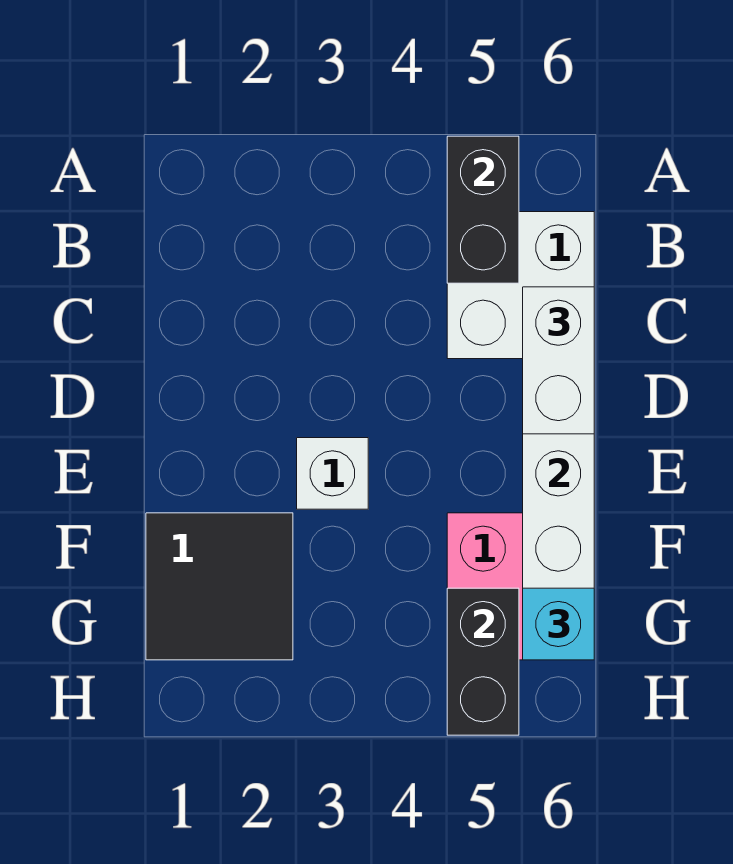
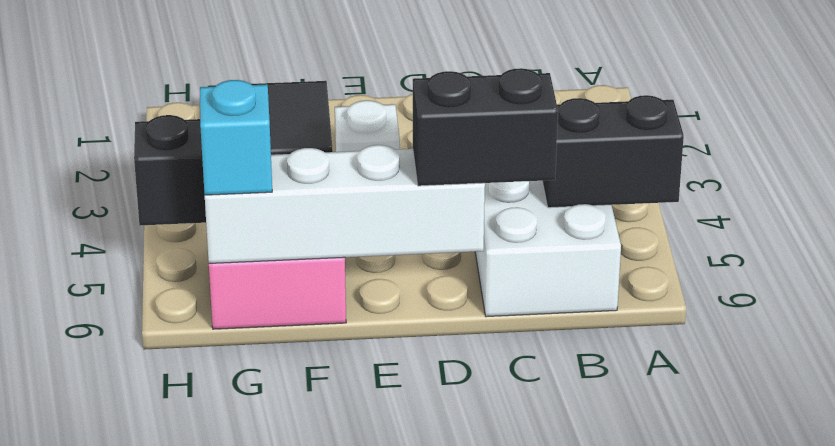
white 1x2 brick [523,287,594,434] -> black 1x2 brick [413,68,558,186]

